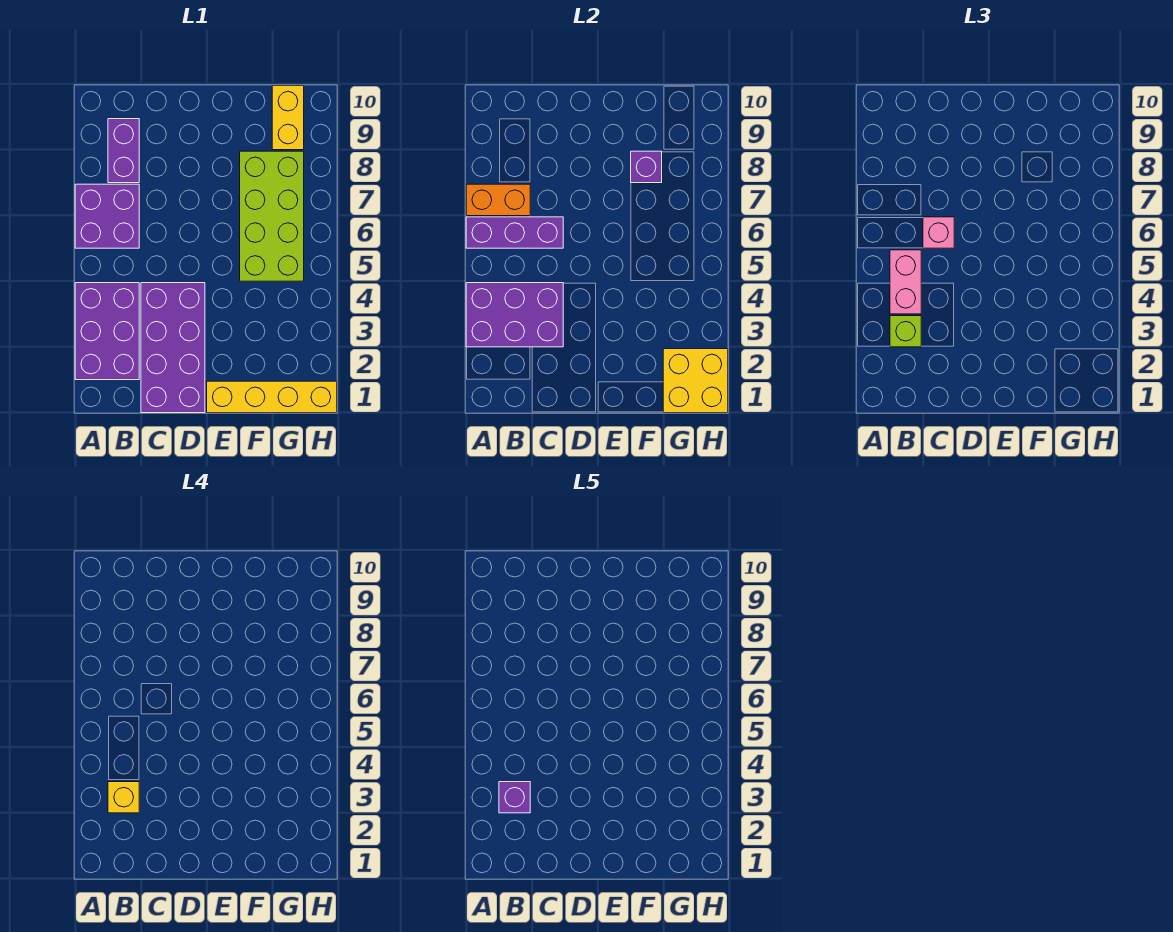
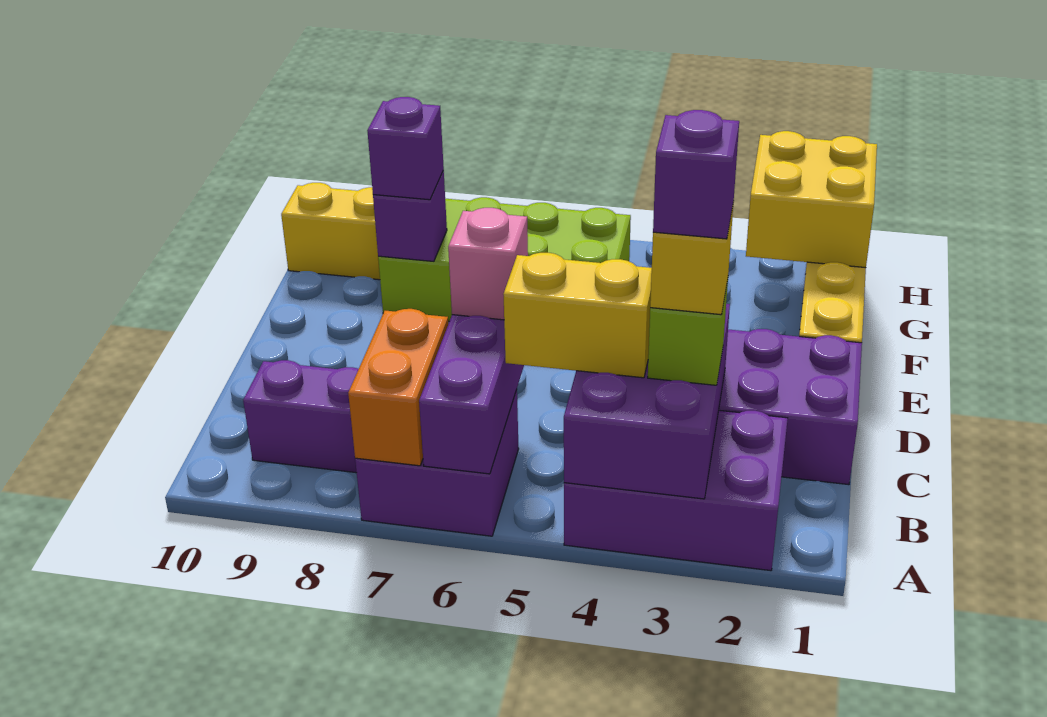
pink 1x2 brick [890,250,921,314] -> yellow 1x2 brick [503,253,652,378]
none -> purple 1x1 brick [367,97,444,200]

